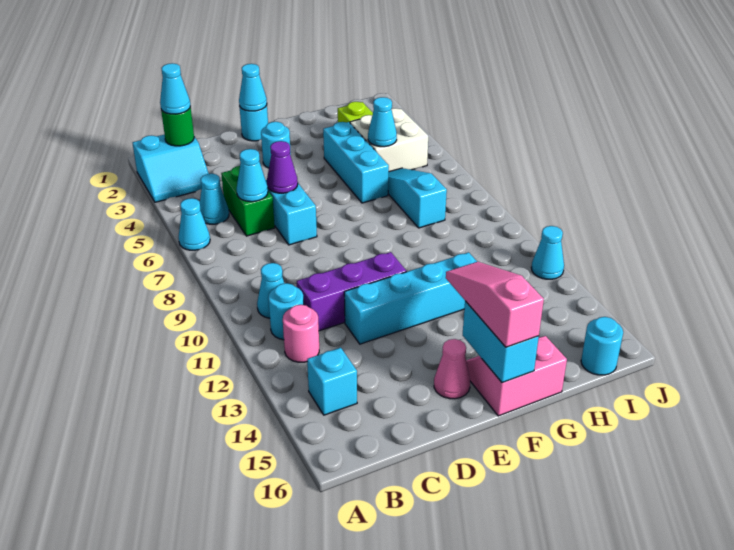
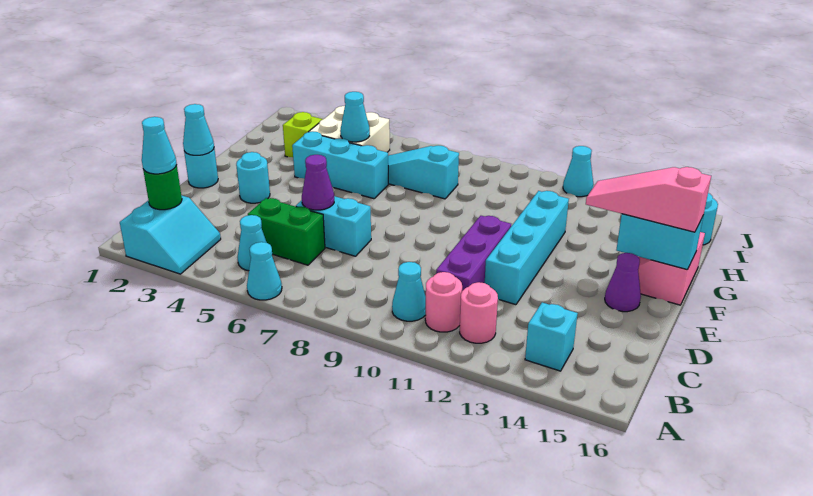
cyan 1x1 round brick [268,283,304,340] -> pink 1x1 round brick [425,272,462,332]
cyan 1x1 cone [237,149,268,202] -> none
pink 1x1 cone [434,339,470,399] -> purple 1x1 cone [605,253,641,312]

